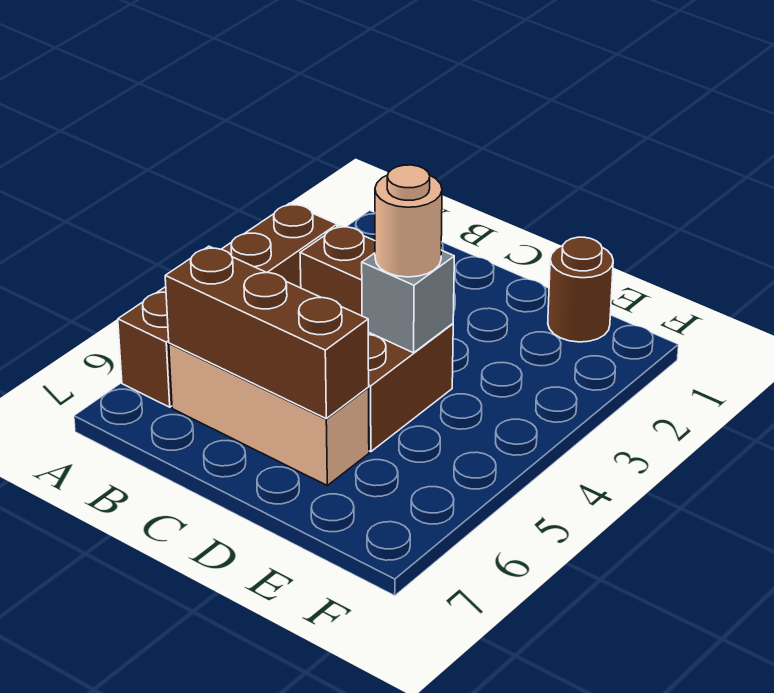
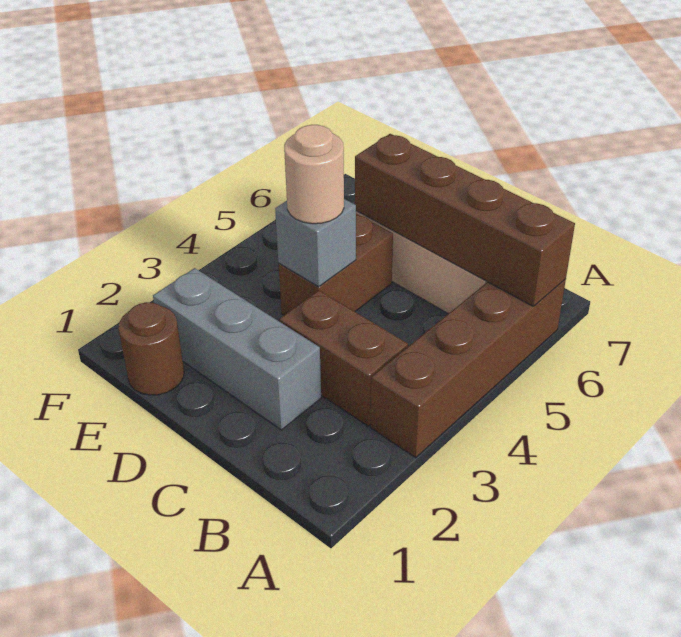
brown 1x3 brick [165,246,369,418] -> brown 1x4 brick [355,134,575,306]
none -> grey 1x3 brick [153,268,321,430]

